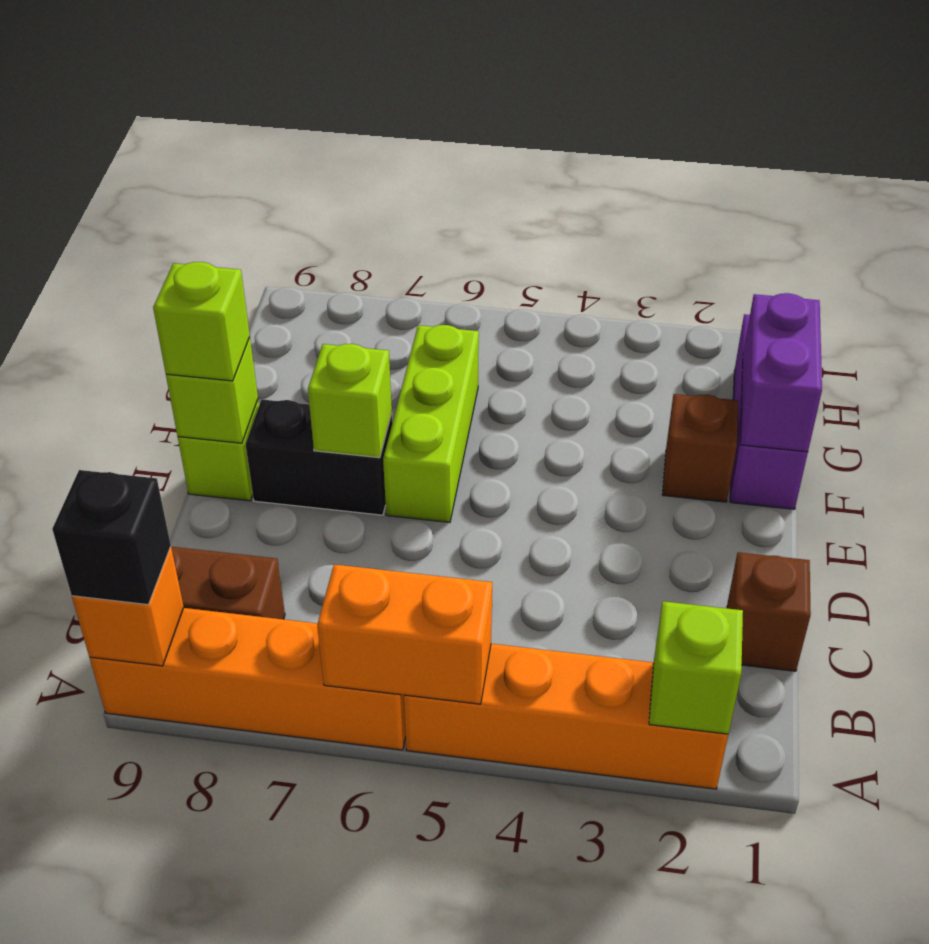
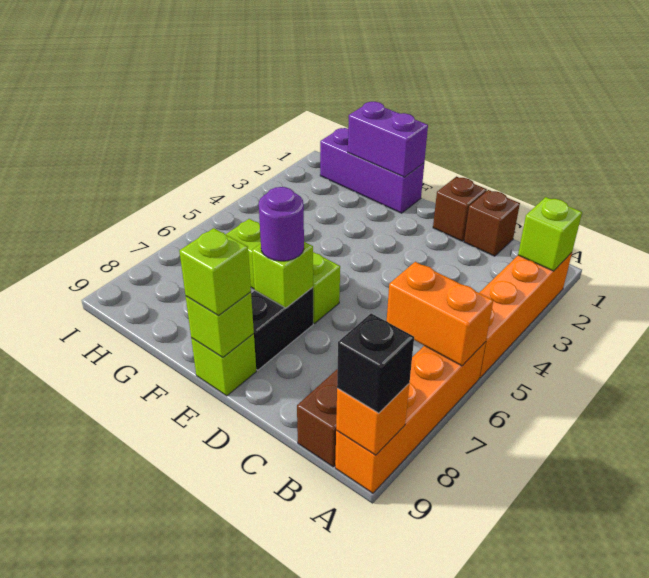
orange 1x2 brick [317,564,492,704] -> orange 1x2 brick turned to [387,262,493,366]
none -> purple 1x1 round brick [259,187,304,261]
brown 1x1 brick [662,394,738,502] -> brown 1x1 brick moved to [433,177,487,241]

